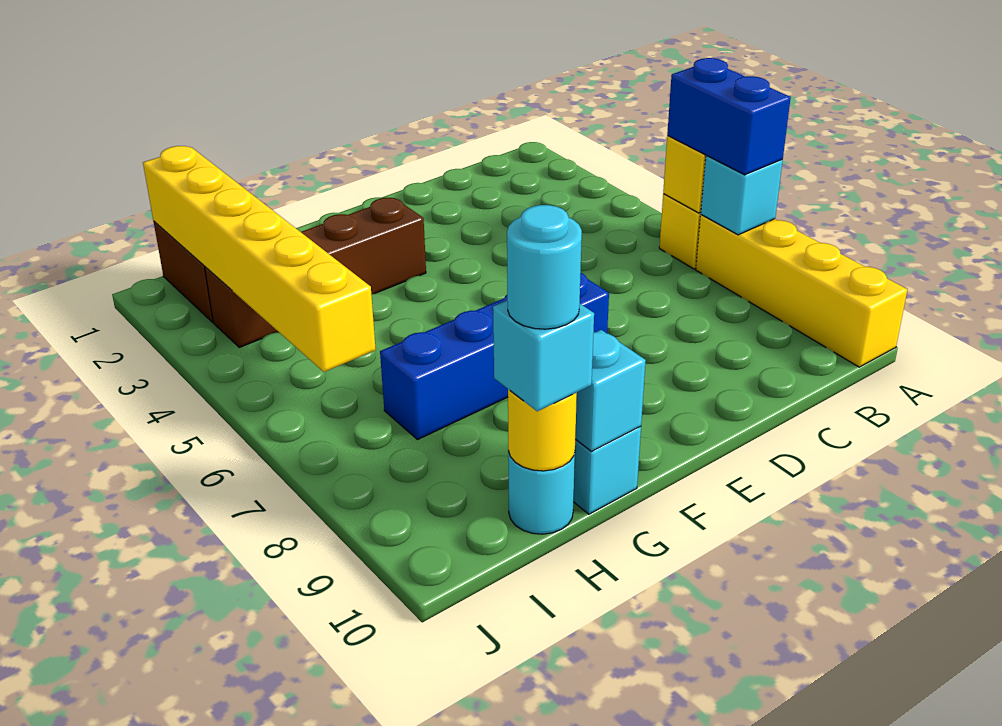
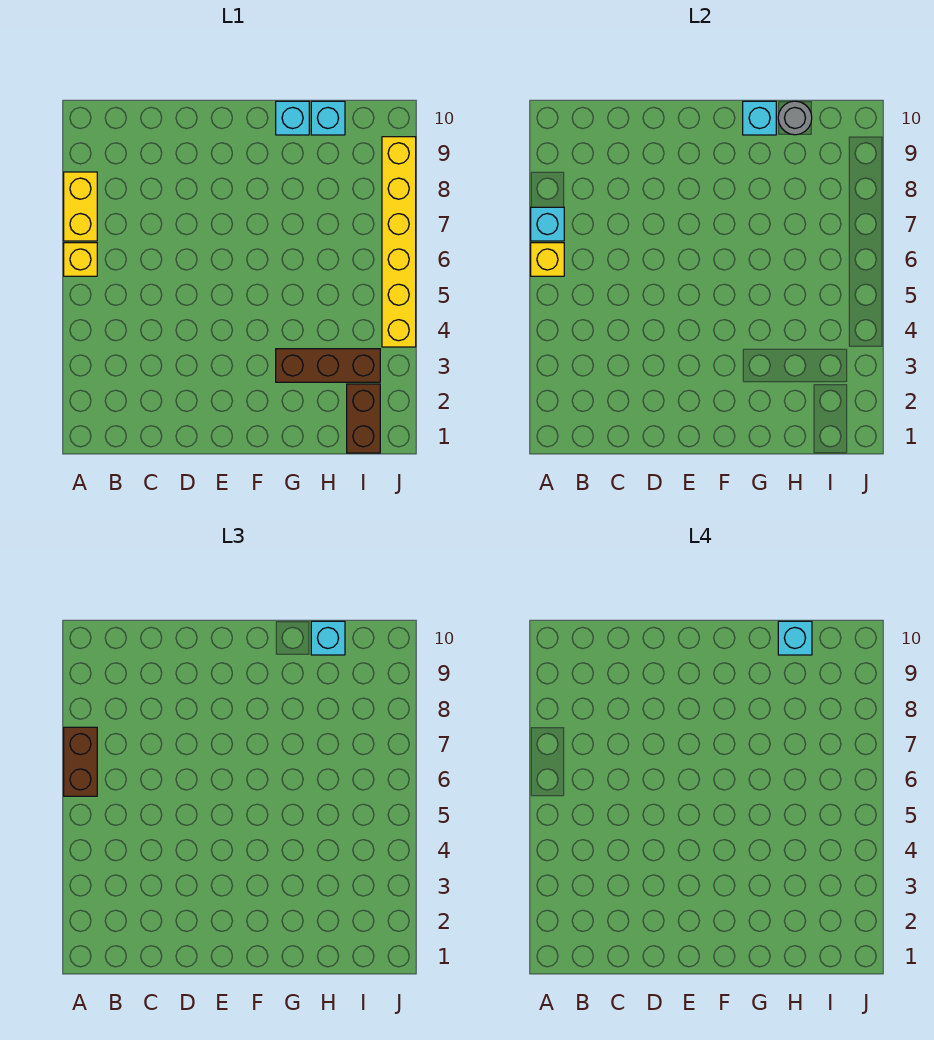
blue 1x2 brick [667,58,791,175] -> brown 1x2 brick [64,727,97,796]
yellow 1x4 brick [696,215,907,367] -> yellow 1x2 brick [64,172,97,241]
blue 1x4 brick [380,273,609,439] -> none
brown 1x4 brick [205,198,426,347] -> brown 1x3 brick [276,349,380,382]
cyan 1x1 round brick [508,451,575,534] -> cyan 1x1 brick [311,101,345,135]
yellow 1x1 round brick [508,389,577,471] -> grey 1x1 round brick [778,101,812,135]
cyan 1x1 round brick [507,205,582,329] -> cyan 1x1 brick [778,621,812,655]
yellow 1x6 brick [143,146,376,372] -> yellow 1x6 brick moved to [382,137,416,347]

